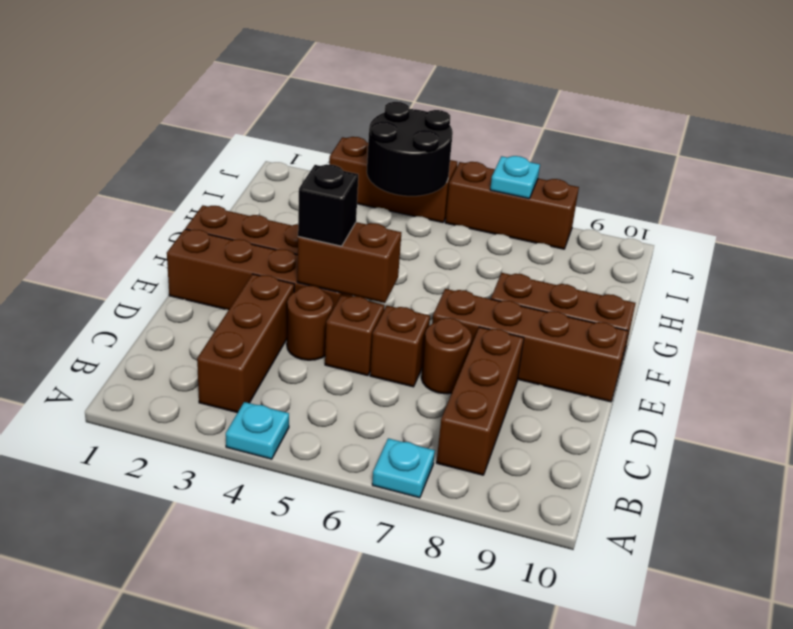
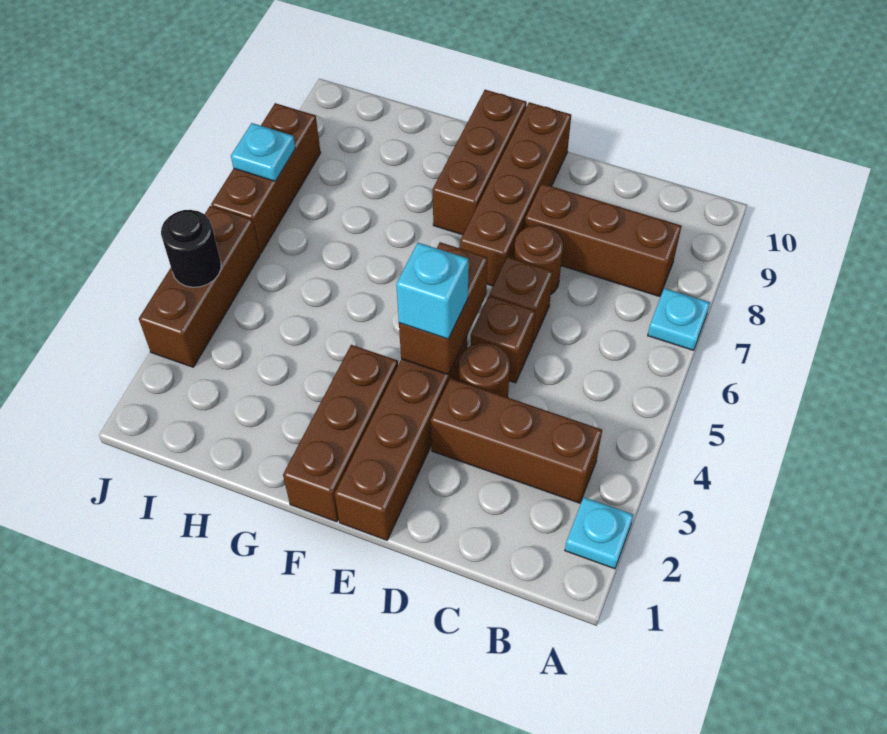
cyan 1x1 plate [226,402,289,459] -> cyan 1x1 plate moved to [565,497,633,569]
black 1x1 brick [298,164,358,246] -> cyan 1x1 brick [396,243,468,339]
black 2x2 round brick [367,102,453,196] -> black 1x1 round brick [161,210,221,287]

